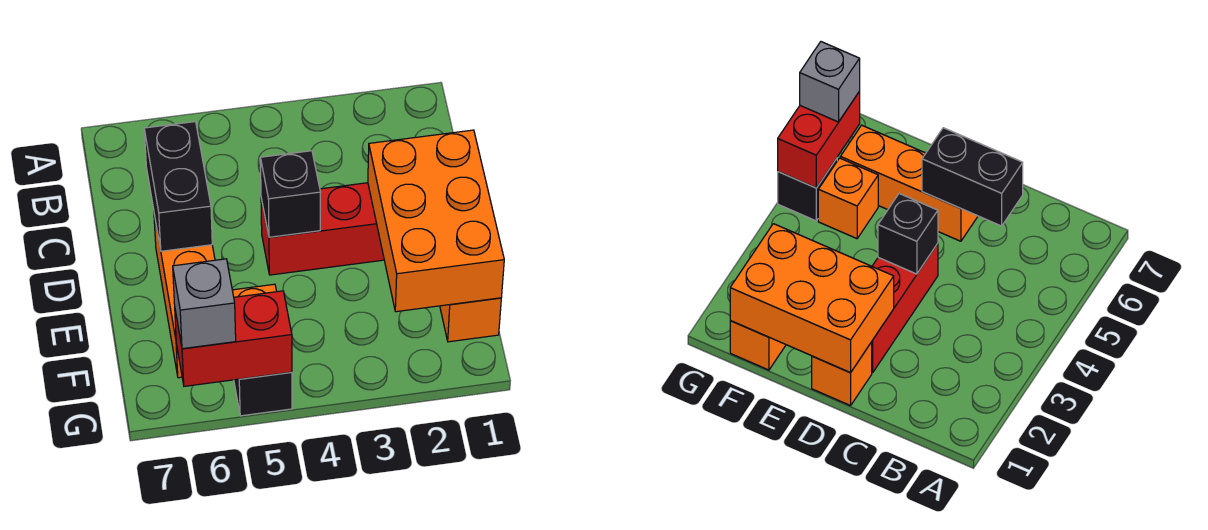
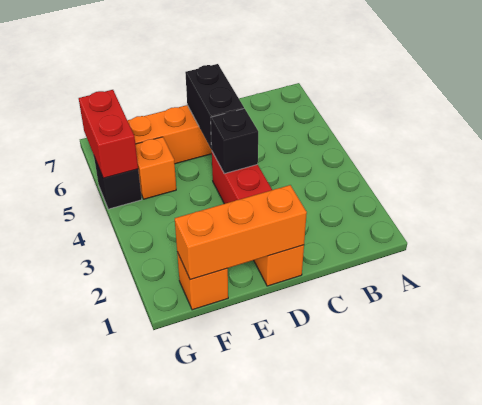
black 1x2 brick [144,122,212,251] -> black 1x2 brick turned to [185,64,244,149]
orange 2x3 brick [368,130,504,312] -> orange 1x3 brick [175,185,307,280]
grey 1x1 brick [173,259,236,349] -> none

